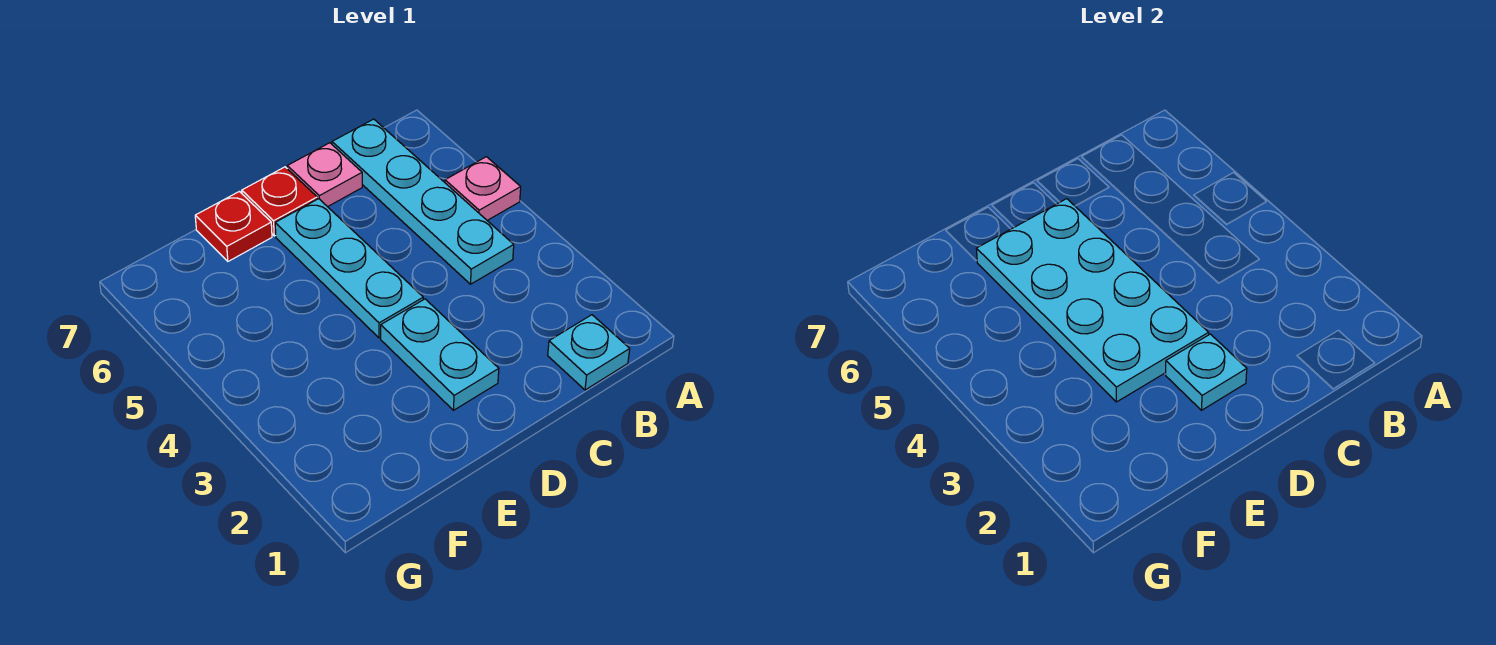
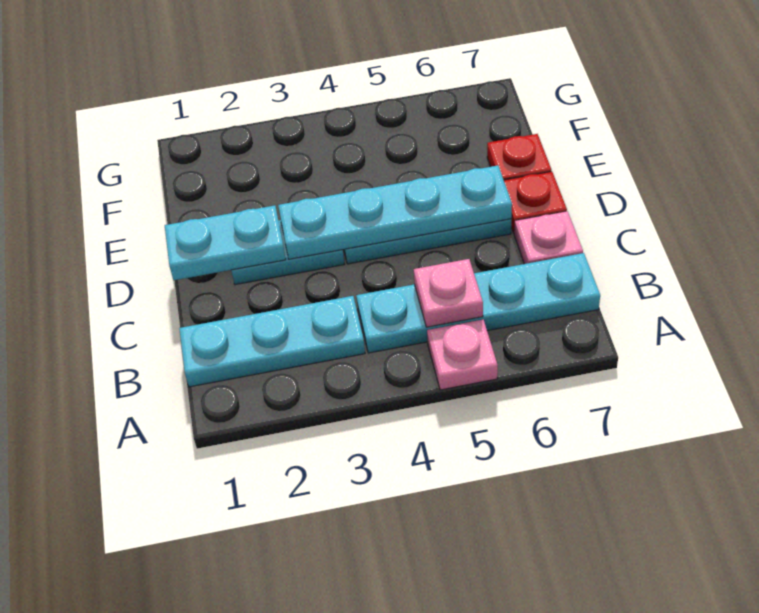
cyan 1x1 plate [548,315,630,390] -> cyan 1x3 plate [179,296,365,387]
none -> pink 1x1 plate [414,259,483,327]
cyan 1x1 plate [1166,334,1247,410] -> cyan 1x2 plate [165,205,286,280]
cyan 2x4 plate [976,199,1209,402] -> cyan 1x4 plate [278,165,512,259]

